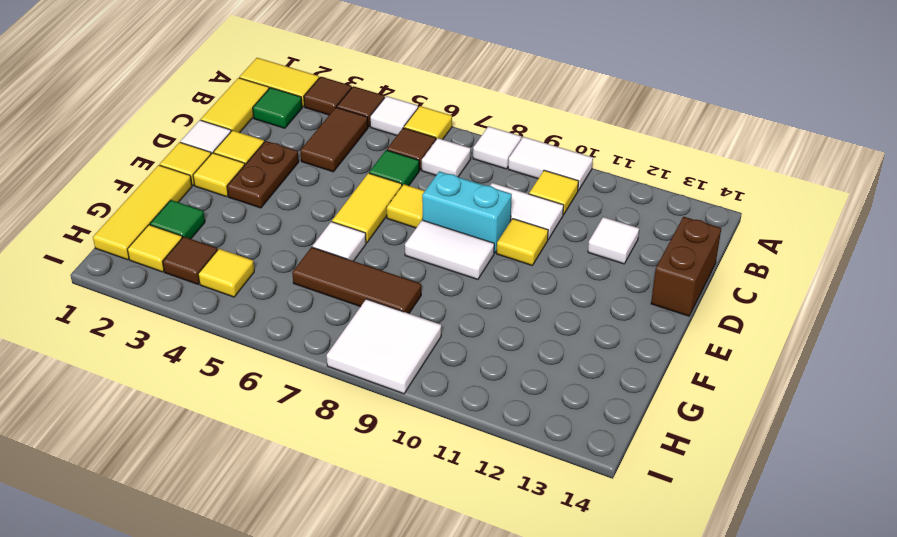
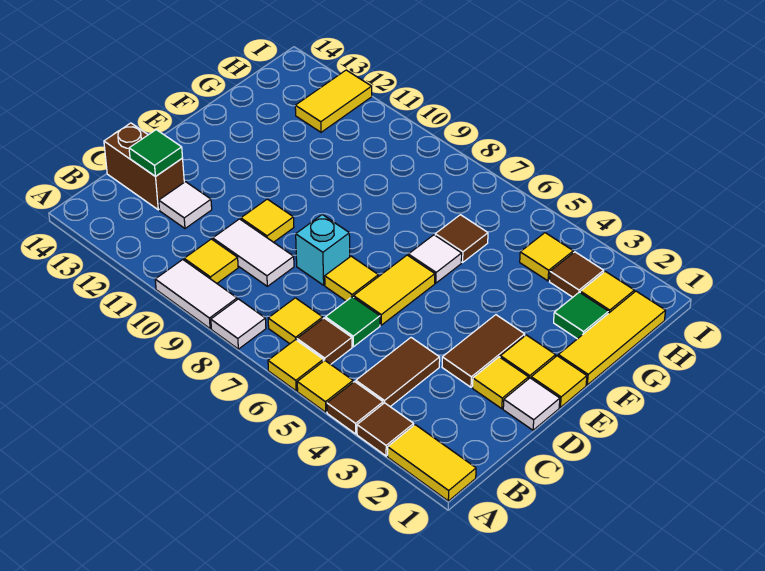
white 1x1 tile [370,96,418,136] -> yellow 1x1 tile [297,361,353,412]
yellow 1x2 tile [201,78,269,133] -> yellow 1x2 tile moved to [295,70,372,132]
green 1x1 tile [253,88,302,128] -> green 1x1 tile moved to [129,130,183,177]
white 1x1 tile [422,138,471,177] -> yellow 1x1 tile [268,298,323,344]
brown 1x2 brick [651,217,721,316] -> brown 1x2 brick turned to [104,123,184,210]
brown 1x2 plate [227,141,299,208] -> brown 1x2 tile [442,315,525,387]
cyan 1x2 brick [422,171,512,253] -> cyan 1x1 brick [296,215,350,285]
white 1x2 tile [405,220,494,280] -> none
brown 1x3 tile [292,247,421,313] -> brown 1x1 tile [435,215,488,262]
white 2x2 tile [327,299,441,394] -> none

